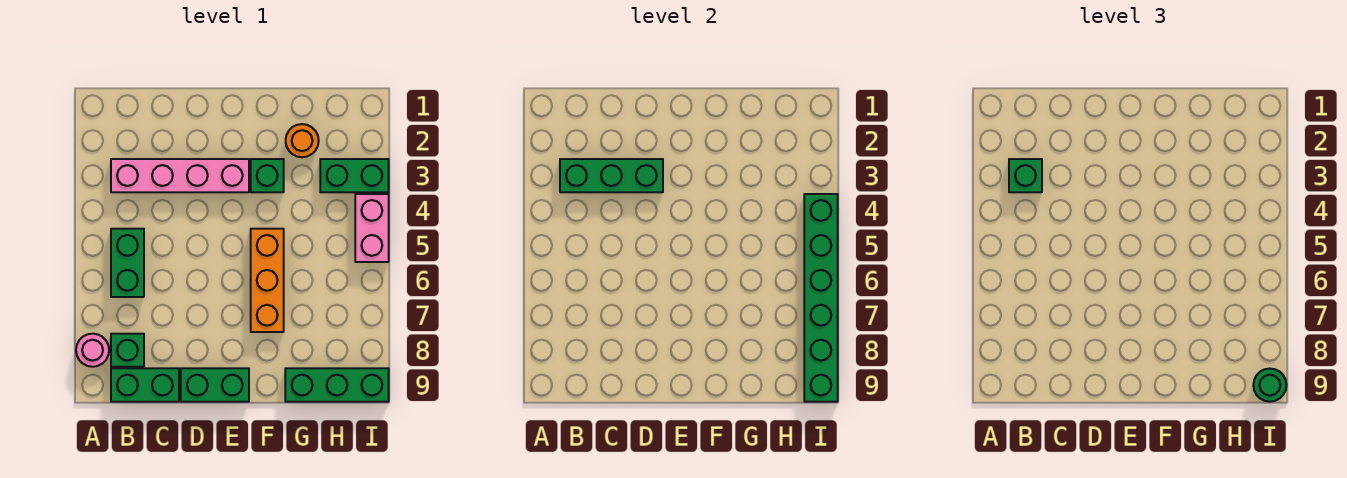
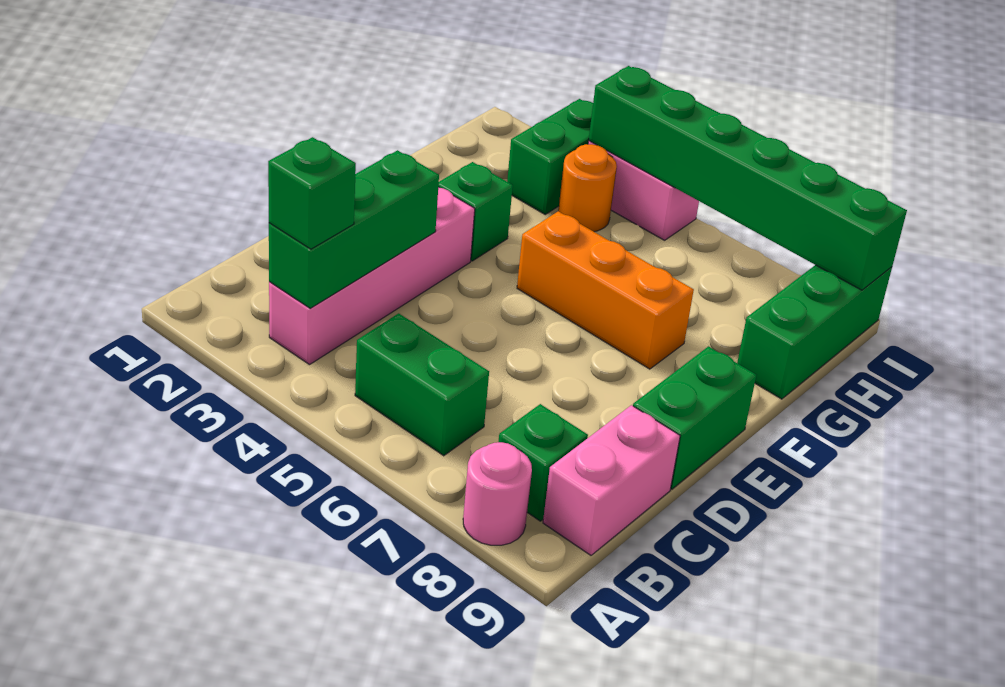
green 1x2 brick [111,368,179,402] -> pink 1x2 brick [543,405,680,555]
orange 1x1 round brick [286,124,319,157] -> orange 1x1 round brick moved to [558,144,617,232]
green 1x1 round brick [1253,369,1286,402] -> none

